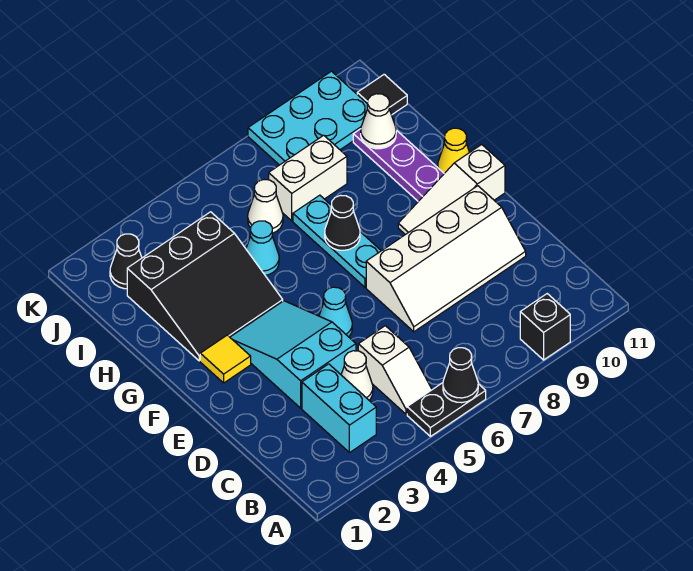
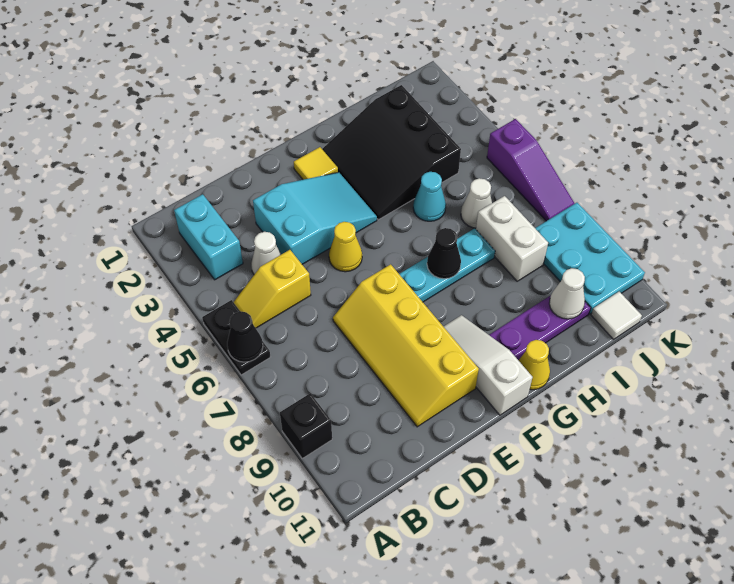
cyan 1x2 brick [302,364,376,453] -> cyan 1x2 brick turned to [174,194,243,280]
white 1x2 slope [358,326,432,414] -> yellow 1x2 slope [234,250,311,328]
white 2x4 slope [366,186,526,332] -> yellow 2x4 slope [333,264,479,427]
cyan 1x1 cone [319,287,352,337] -> yellow 1x1 cone [329,222,362,272]
black 1x1 cone [110,234,142,289] -> none
black 1x1 tile [357,74,407,115] -> white 1x1 tile [591,292,642,339]
none -> purple 1x3 slope [487,119,575,221]

